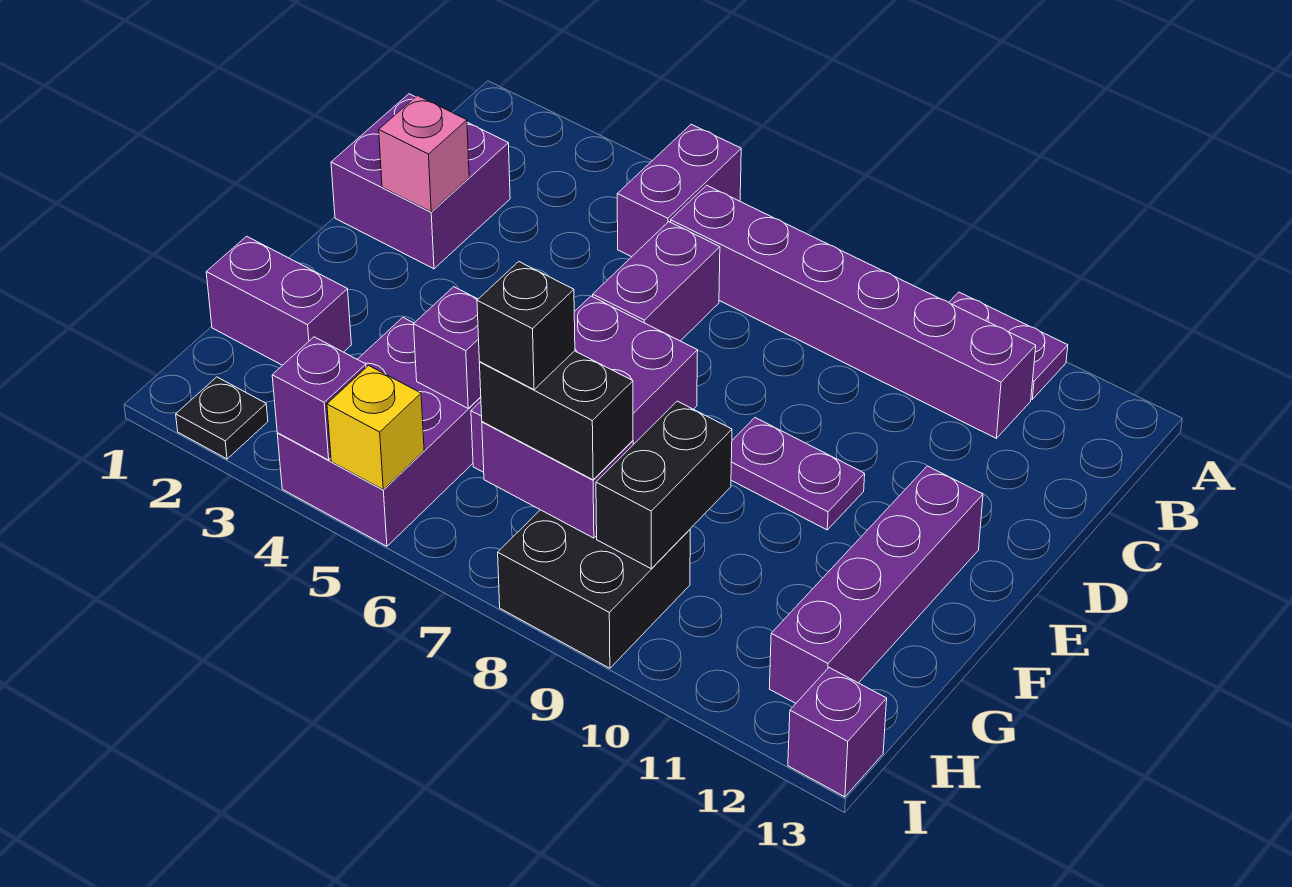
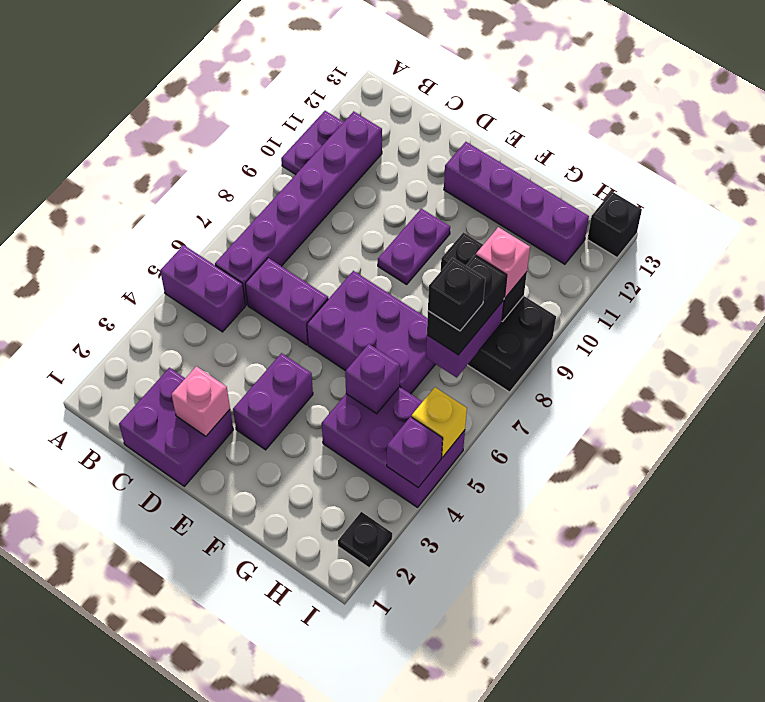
purple 1x2 brick [206,236,351,365] -> purple 1x2 brick moved to [233,353,313,450]
none -> pink 1x1 brick [476,227,530,298]
purple 1x1 brick [788,668,887,797] -> black 1x1 brick [587,191,642,257]

